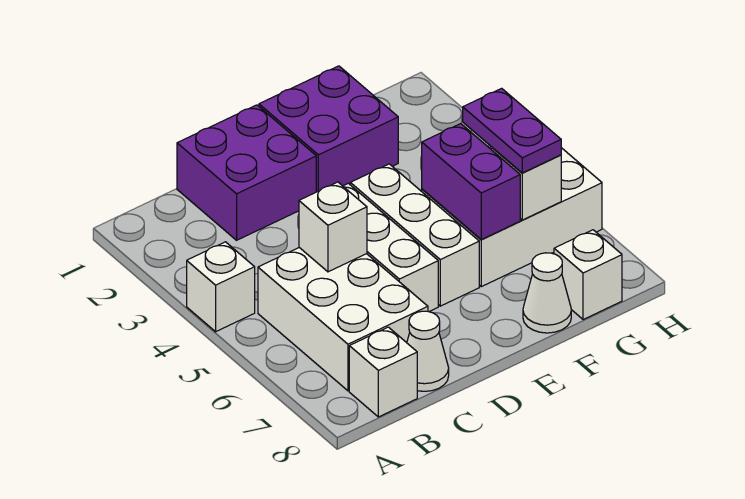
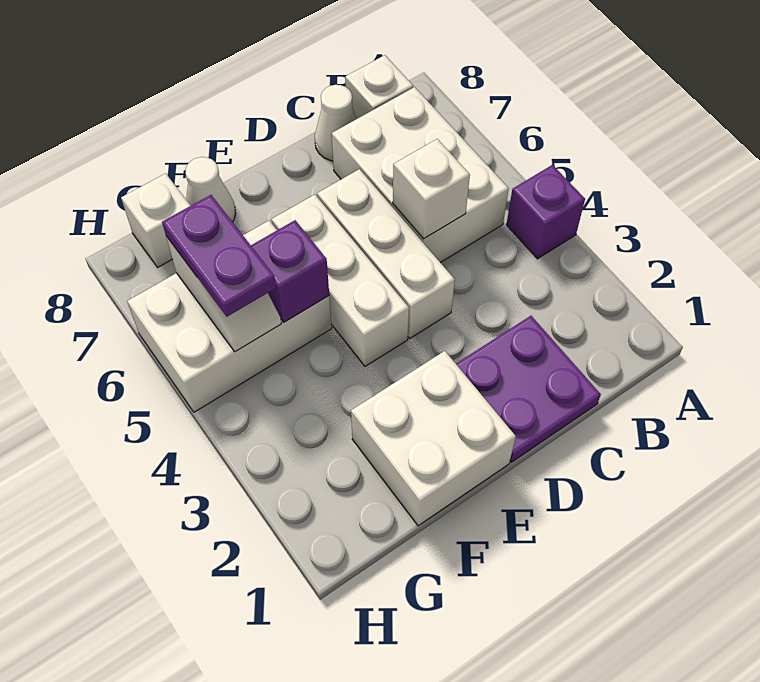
white 1x1 brick [187,242,255,332] -> purple 1x1 brick [507,165,585,259]
purple 2x2 brick [177,105,316,240] -> purple 2x2 plate [456,316,601,462]
purple 2x2 brick [259,66,398,192] -> white 2x2 brick [351,351,516,526]
purple 1x2 brick [422,124,520,239] -> purple 1x1 brick [251,220,329,322]

